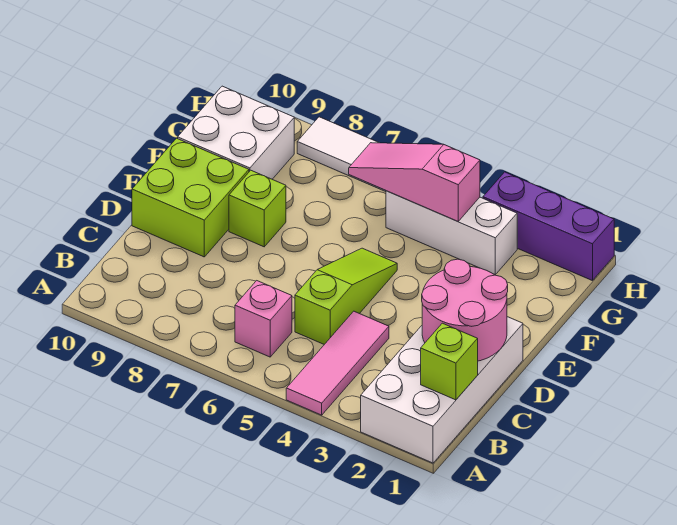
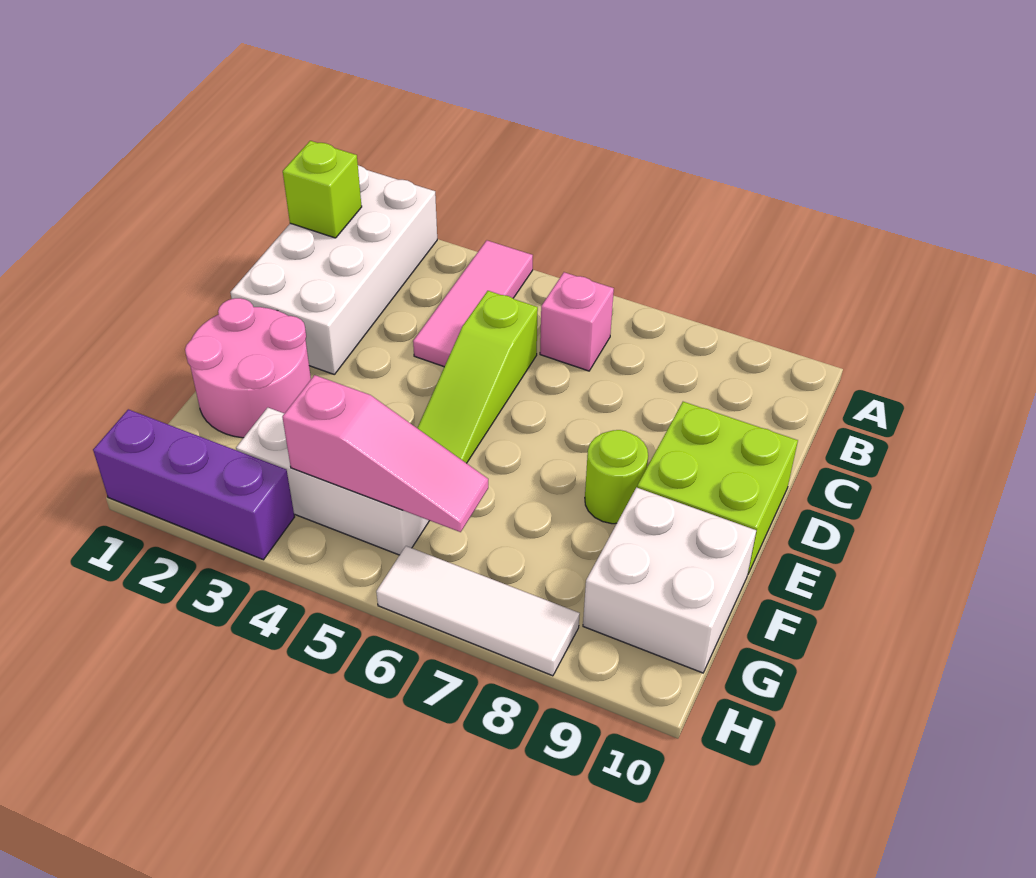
pink 2x2 round brick [422,259,508,361] -> pink 2x2 round brick moved to [185,298,311,438]
lime 1x1 brick [229,170,286,247] -> lime 1x1 round brick [585,430,648,524]

